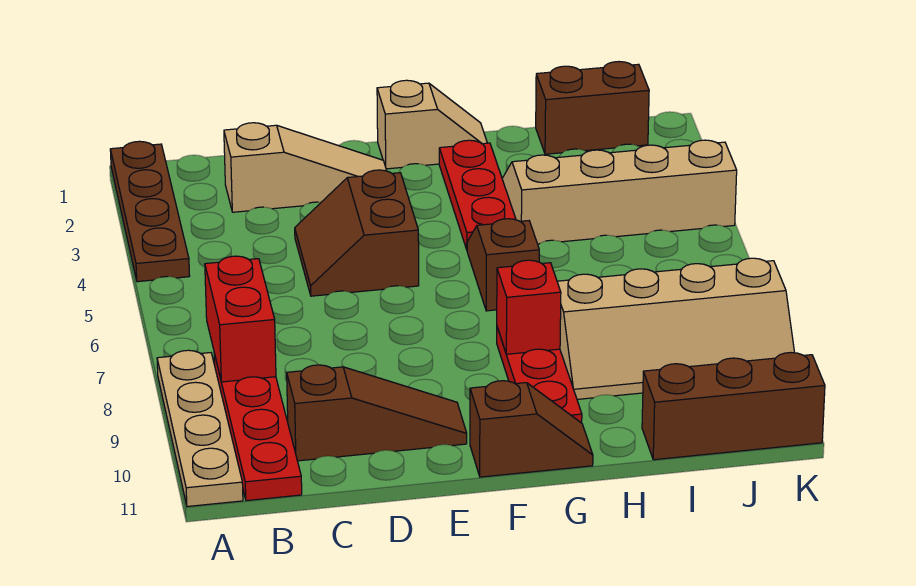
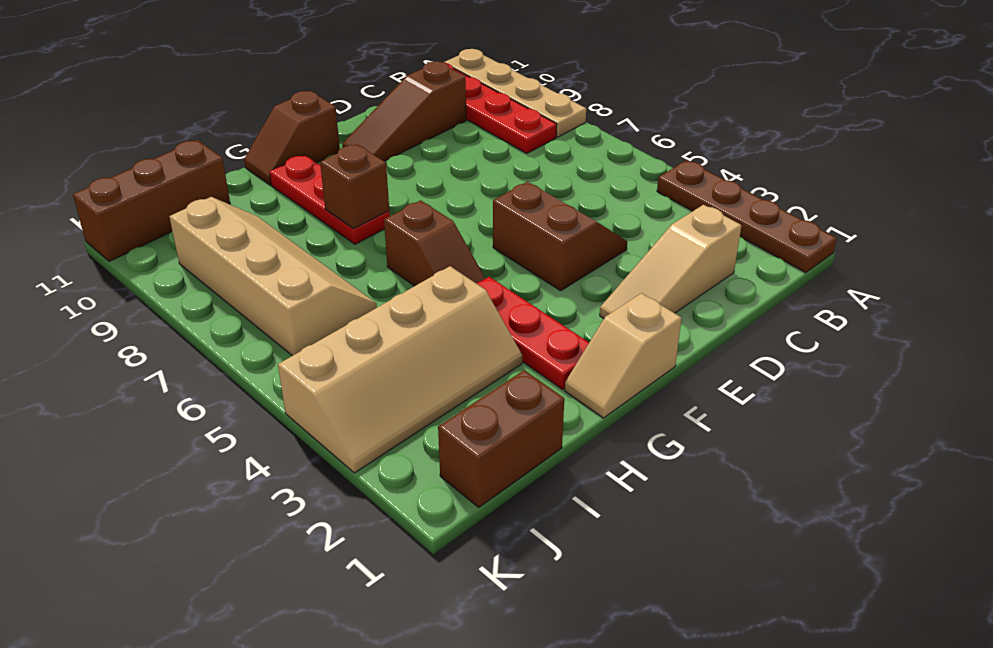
red 1x2 brick [205,256,276,382] -> none
red 1x1 brick [497,260,561,354] -> brown 1x1 brick [320,144,389,229]
tan 2x4 slope [557,258,795,399] -> tan 2x4 slope turned to [169,197,377,356]

